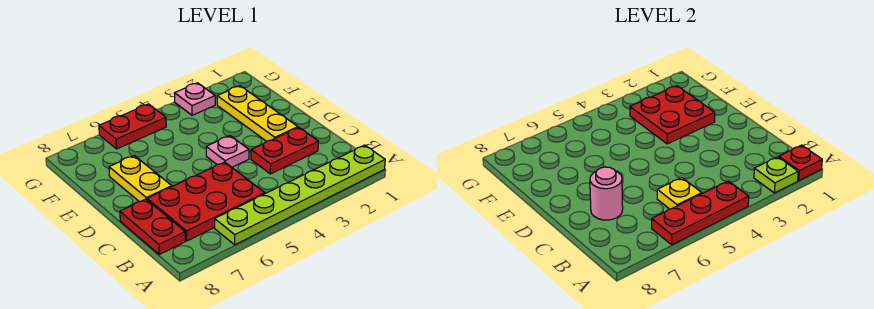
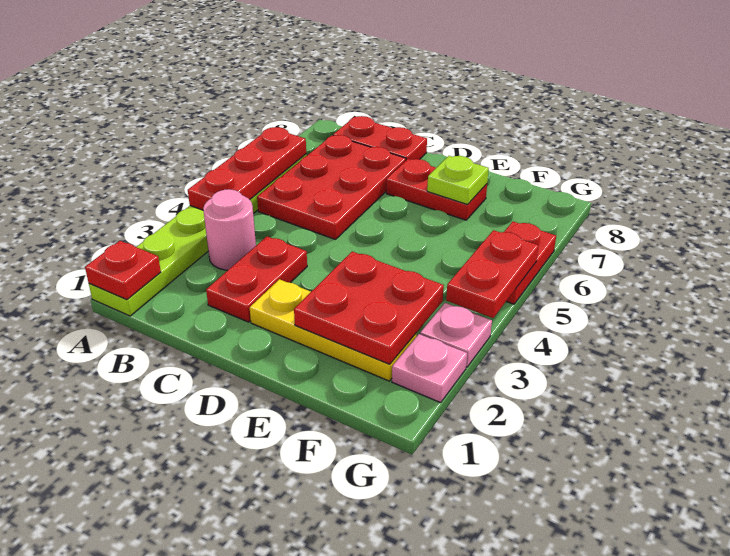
lime 1x1 plate [754,157,798,193] -> lime 1x1 plate moved to [427,156,489,205]
yellow 1x1 plate [657,178,702,209] -> none
pink 1x1 round brick [590,167,623,220] -> pink 1x1 round brick moved to [203,189,256,270]
pink 1x1 plate [206,136,249,167] -> pink 1x1 plate moved to [392,334,467,403]
yellow 1x2 plate [109,156,172,202] -> red 1x2 plate [386,159,487,220]
none -> red 1x2 plate [446,230,539,318]

